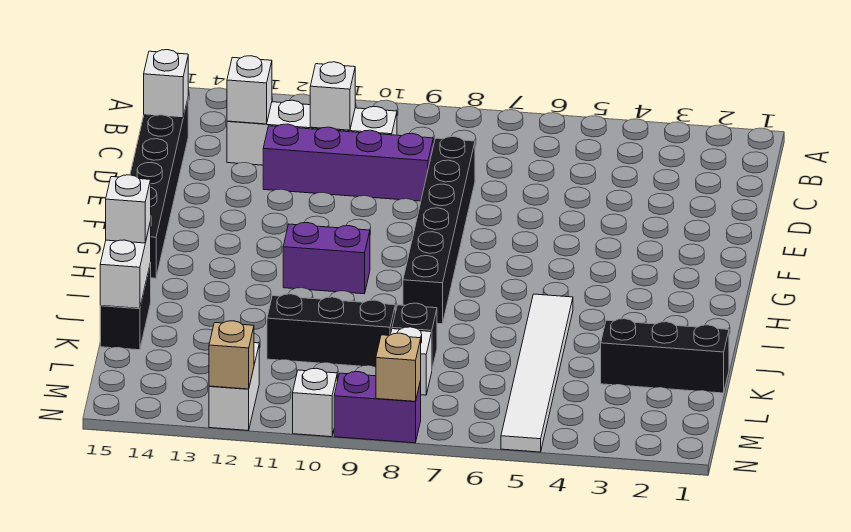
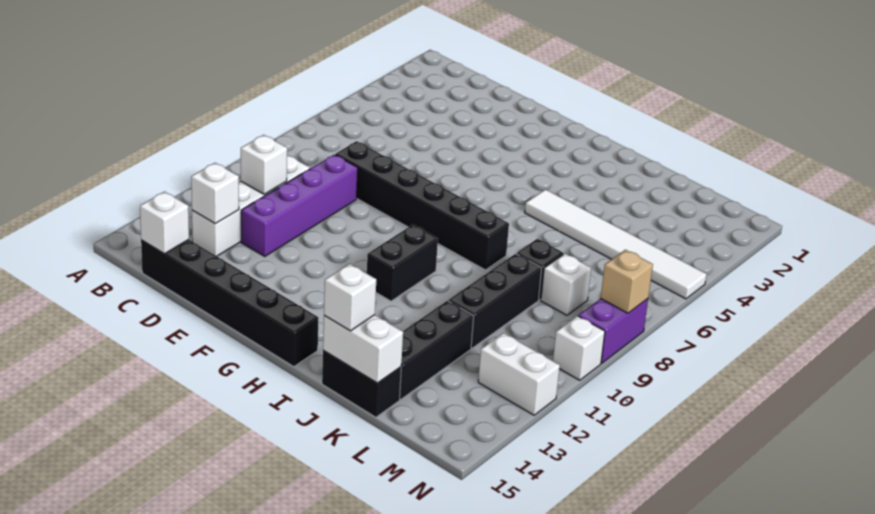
purple 1x2 brick [283,223,370,294] -> black 1x2 brick [367,225,438,301]
black 1x3 brick [601,319,729,393] -> black 1x3 brick moved to [400,301,474,399]
tan 1x1 brick [209,321,254,389] -> none

